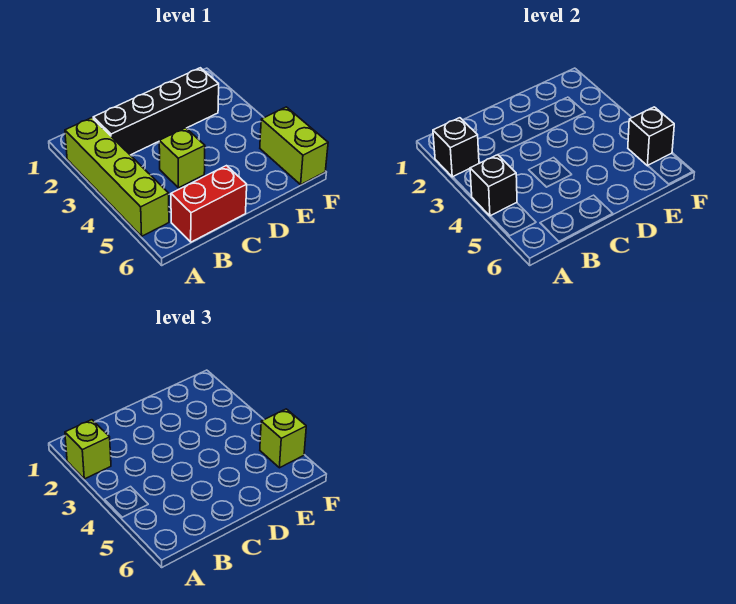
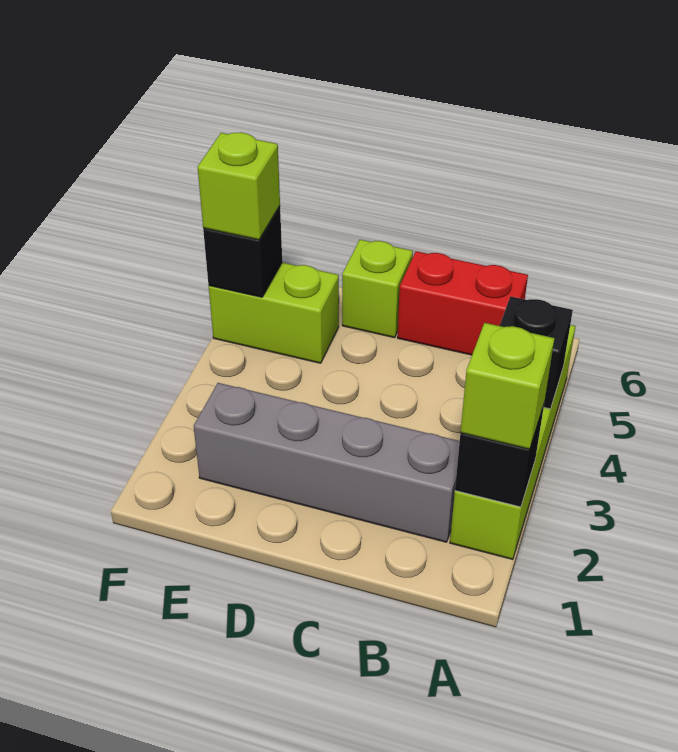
black 1x4 brick [93,68,219,155] -> grey 1x4 brick [194,383,460,542]
lime 1x1 brick [159,128,205,188] -> lime 1x1 brick moved to [342,240,413,338]
lime 1x2 brick [260,107,328,184] -> lime 1x2 brick turned to [209,263,339,363]

